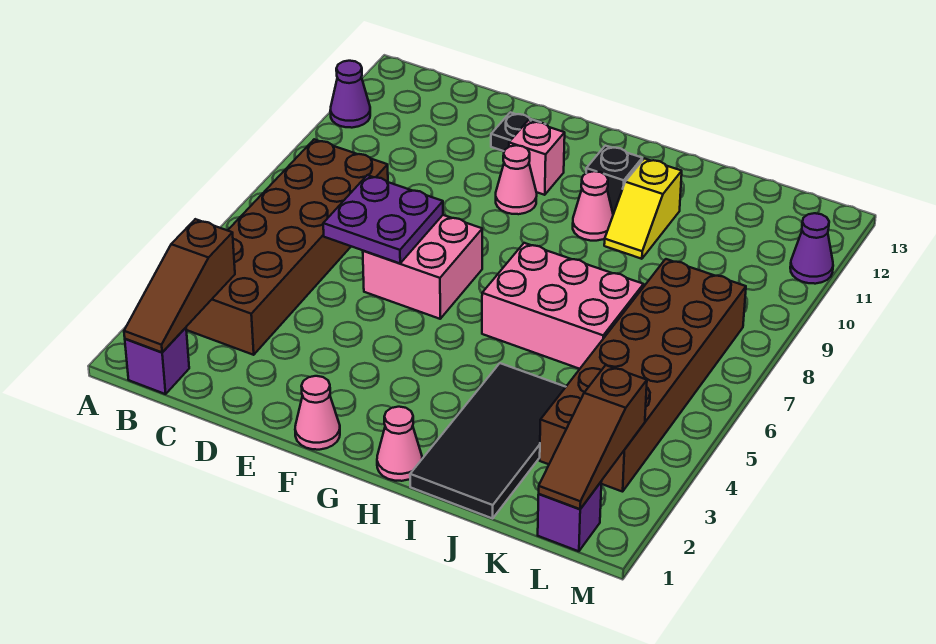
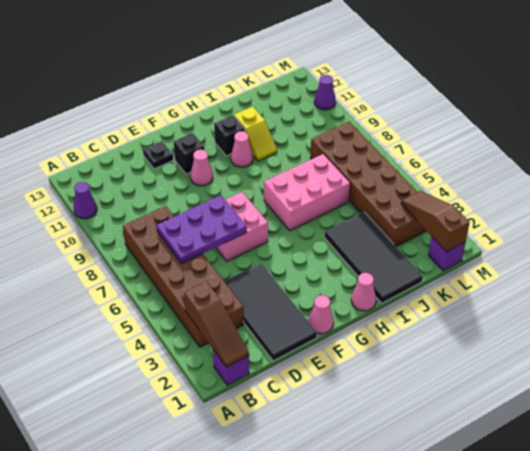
none -> black 2x4 tile [224,263,317,361]
purple 2x2 plate [323,175,443,263] -> purple 2x3 plate [156,195,247,263]
pink 1x1 brick [509,120,565,195] -> black 1x1 brick [173,133,204,174]
brown 1x3 slope [539,365,647,509] -> brown 1x3 slope turned to [401,191,470,252]

